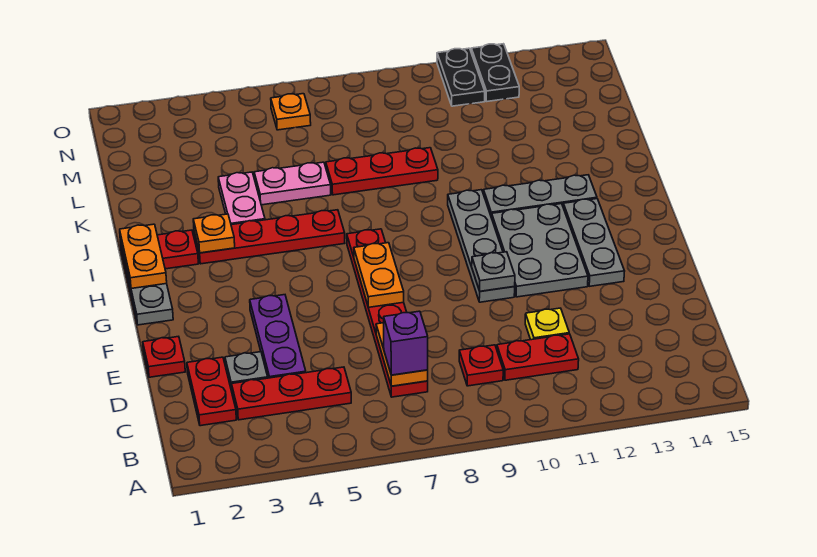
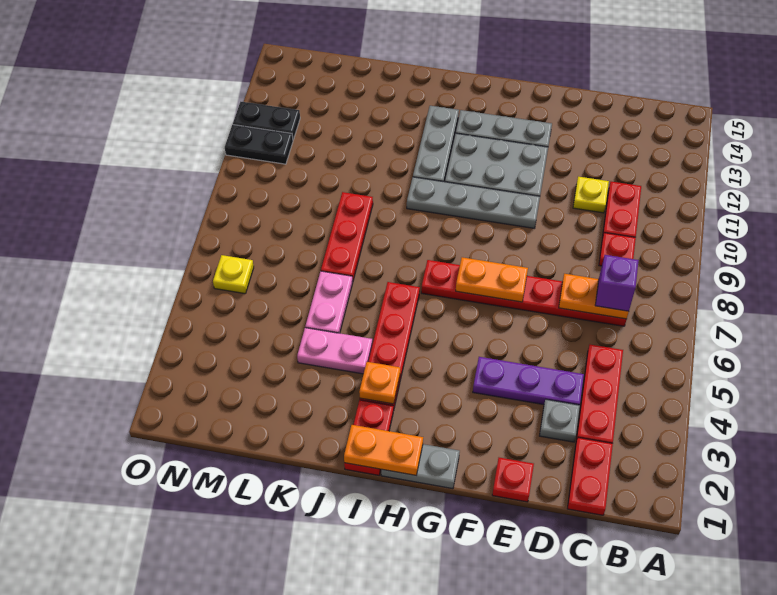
red 1x2 plate [187,357,236,426] -> red 1x2 plate turned to [567,437,613,515]
grey 1x1 plate [472,252,515,291] -> none
orange 1x1 plate [271,94,311,130] -> yellow 1x1 plate [213,255,254,294]

